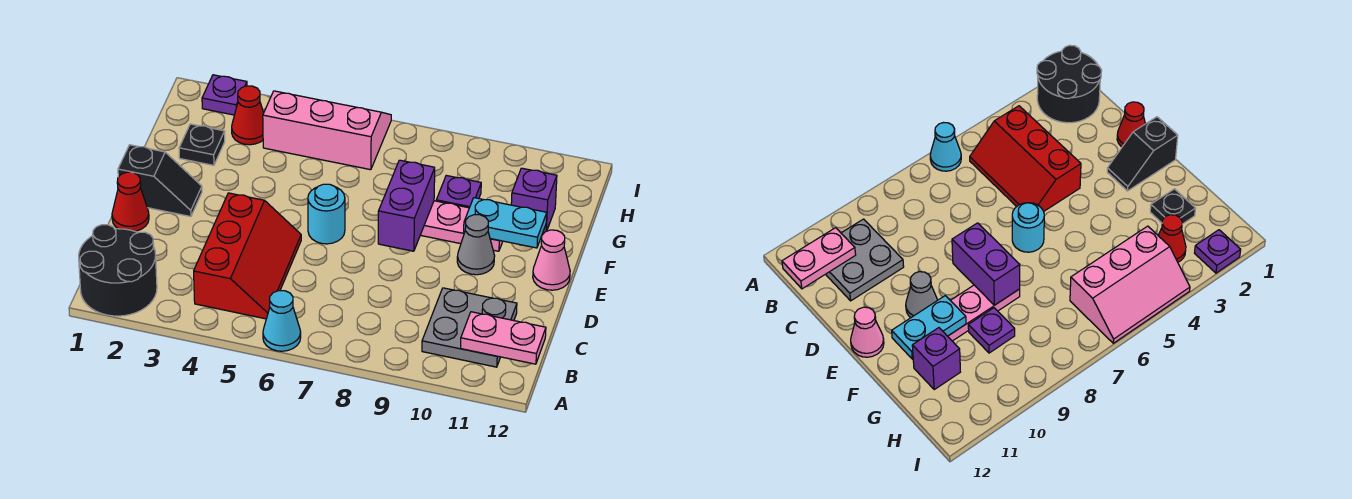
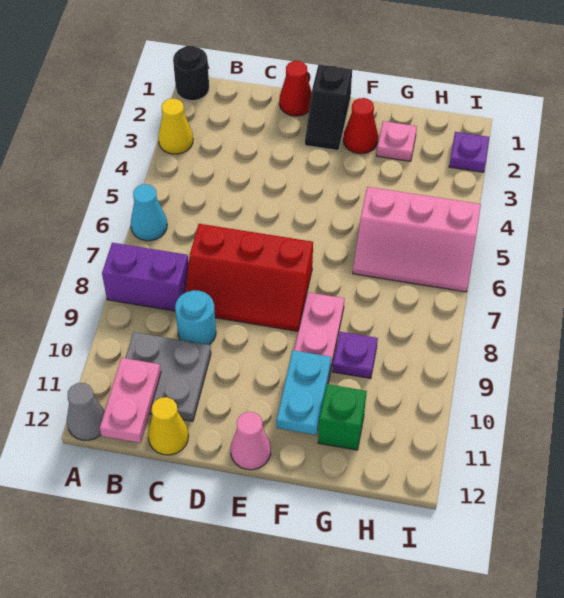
black 2x2 round brick [79,225,157,316] -> black 1x1 round brick [173,46,209,101]
none -> yellow 1x1 cone [158,99,193,154]
red 2x3 slope [194,193,301,319] -> red 2x3 slope moved to [185,224,313,331]
none -> yellow 1x1 cone [148,397,188,455]
cyan 1x1 round brick [308,184,345,244] -> cyan 1x1 round brick moved to [175,290,216,345]
purple 1x2 brick [378,160,435,251] -> purple 1x2 brick moved to [102,243,189,311]
grey 1x1 cone [457,215,495,275] -> grey 1x1 cone moved to [67,383,105,440]
black 1x1 plate [179,124,225,165] -> pink 1x1 plate [377,121,417,161]
purple 1x1 brick [511,168,557,232] -> green 1x1 brick [318,384,367,450]
red 1x1 cone [232,86,264,145] -> red 1x1 cone moved to [343,98,378,154]
pink 2x3 slope [263,91,391,170] -> pink 2x3 slope turned to [353,187,481,292]

